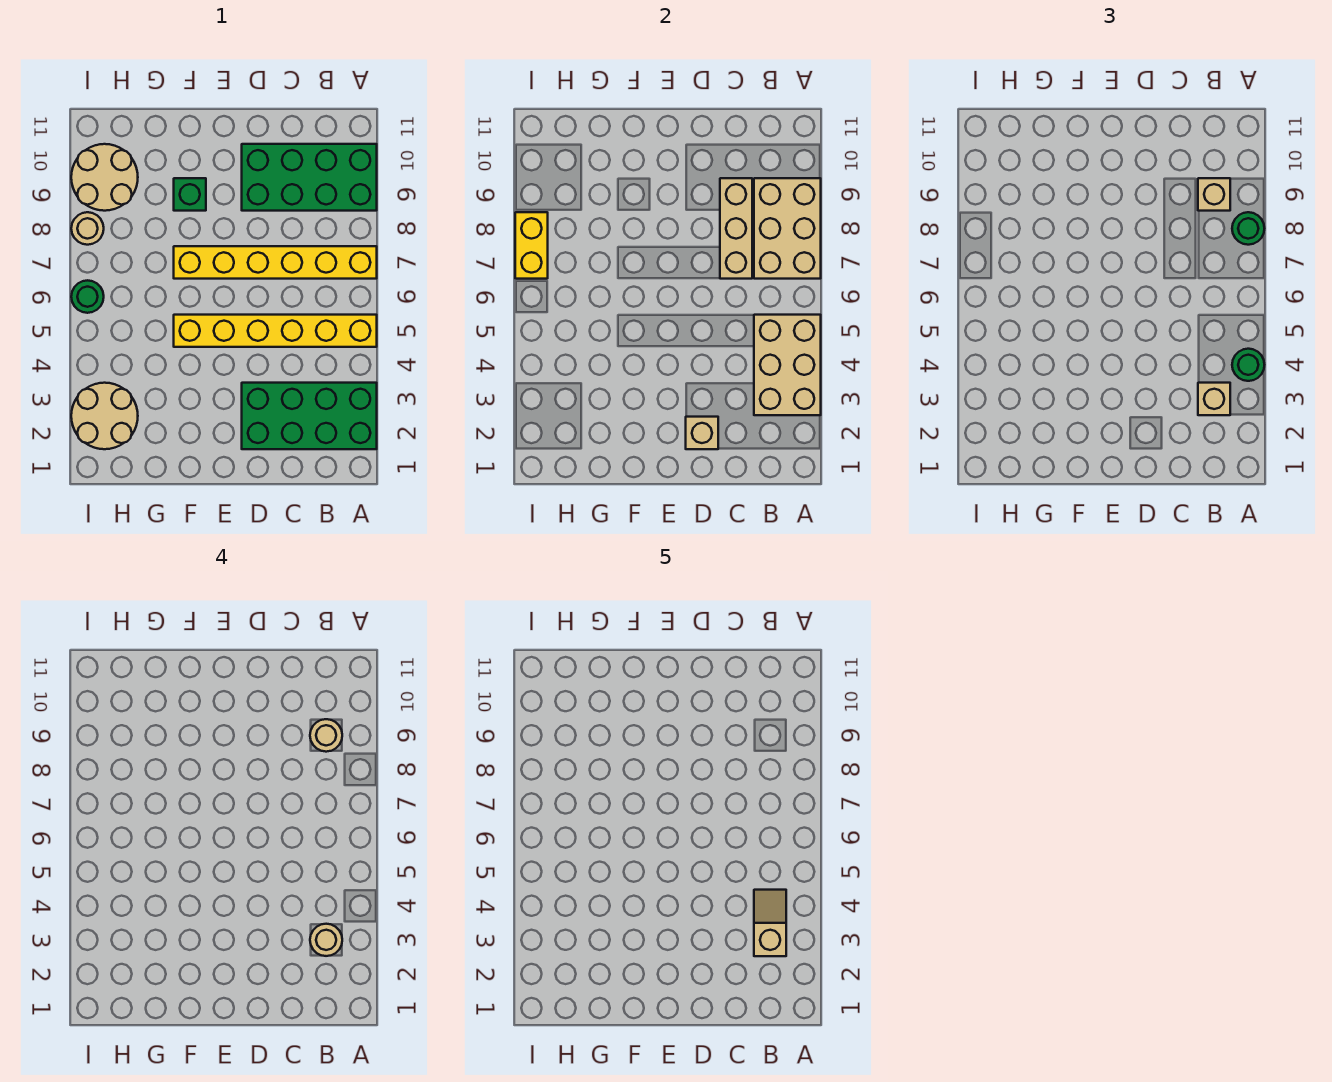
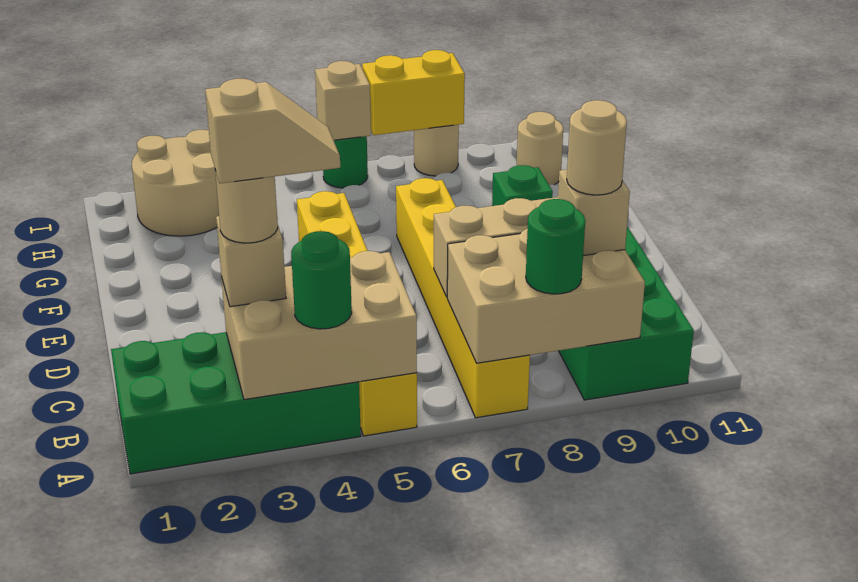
green 2x4 brick [242,383,377,449] -> green 2x4 brick turned to [111,332,361,474]
tan 1x1 brick [686,417,718,449] -> tan 1x1 brick moved to [315,61,371,140]
tan 2x2 round brick [71,144,138,211] -> tan 1x1 round brick [517,112,563,185]

